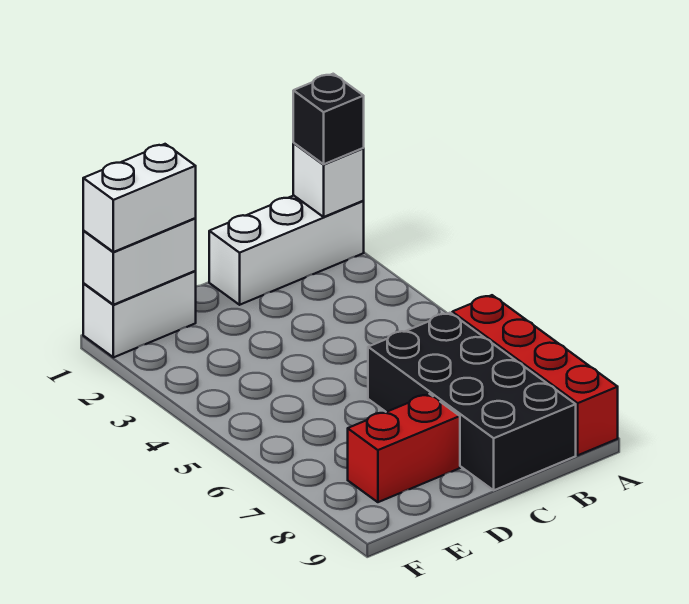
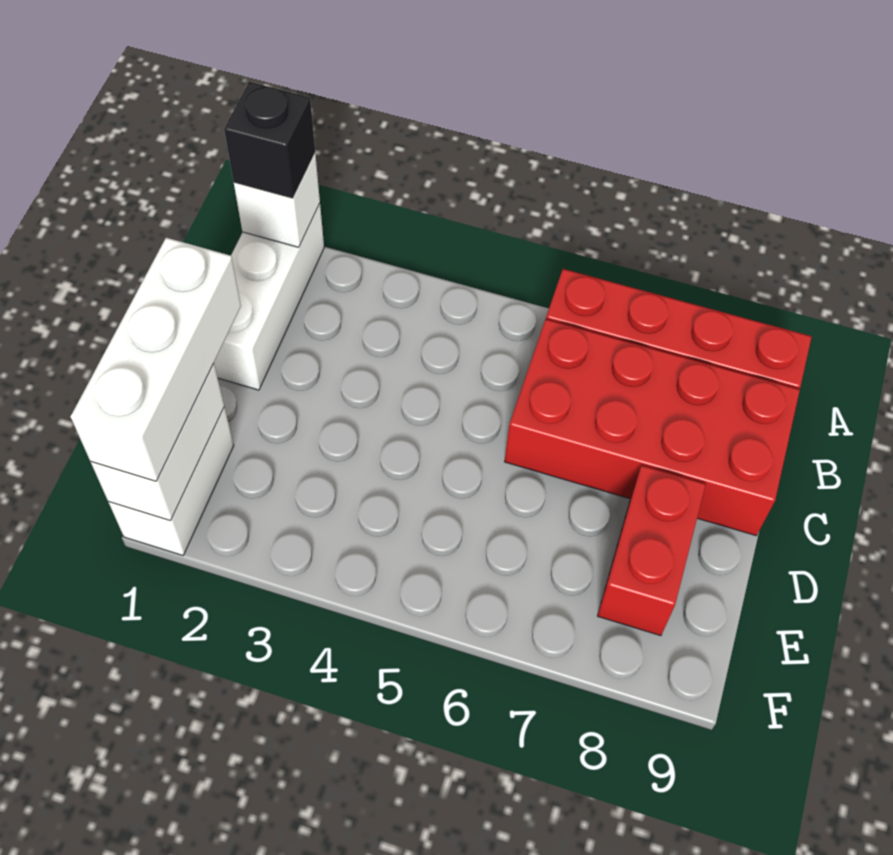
black 2x4 brick [368,313,576,490] -> red 2x4 brick [505,319,800,536]
white 1x2 brick [83,144,196,252] -> white 1x3 brick [70,238,241,481]

